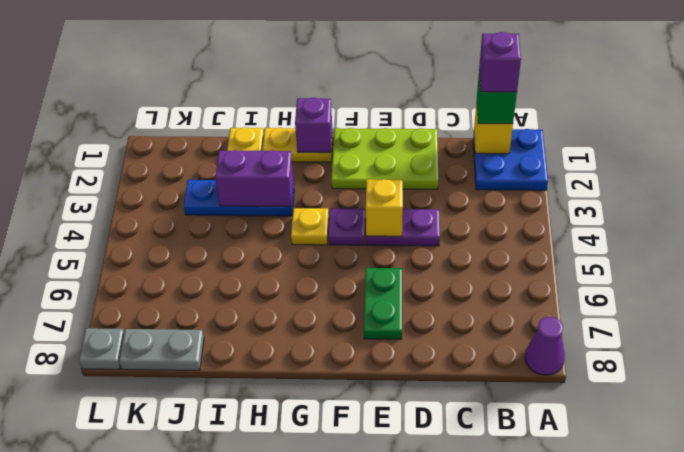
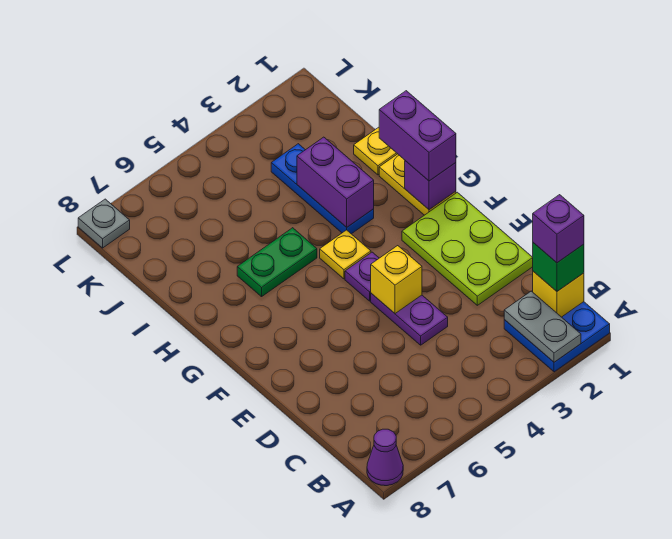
green 1x2 plate [364,268,402,339] -> green 1x2 plate moved to [237,228,317,297]
none -> purple 1x2 brick [379,91,456,181]
grey 1x2 plate [119,329,204,371] -> grey 1x2 plate moved to [504,291,581,362]

